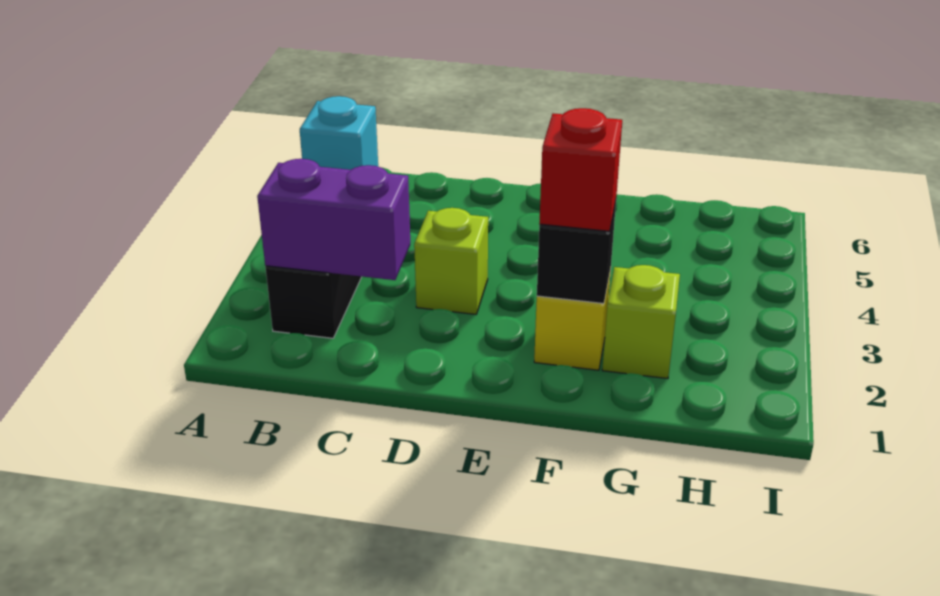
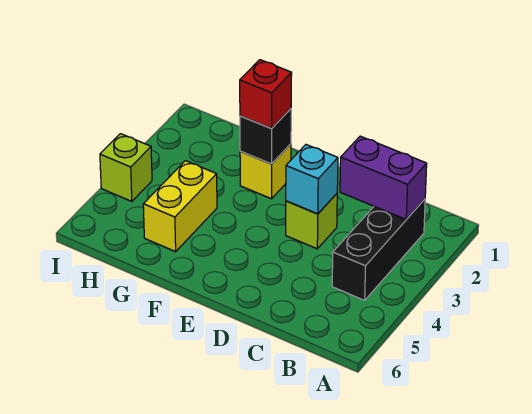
cyan 1x1 brick [300,96,378,170] -> cyan 1x1 brick moved to [286,145,338,214]
lime 1x1 brick [602,265,680,379] -> lime 1x1 brick moved to [100,134,152,201]
none -> yellow 1x2 brick [143,161,217,252]

